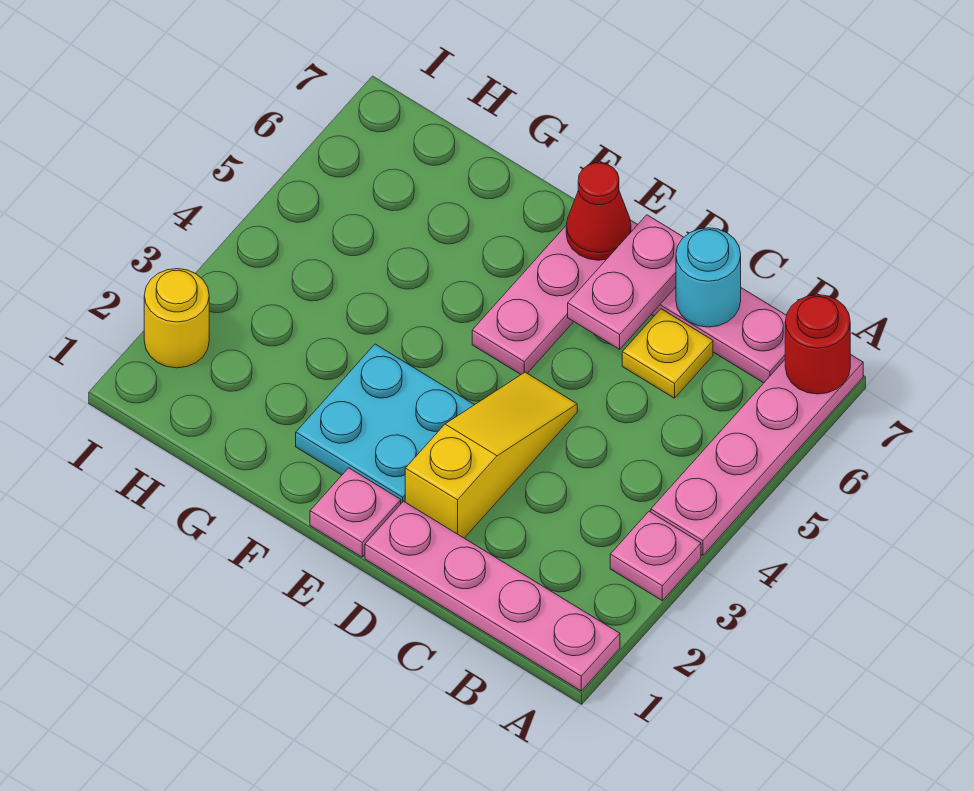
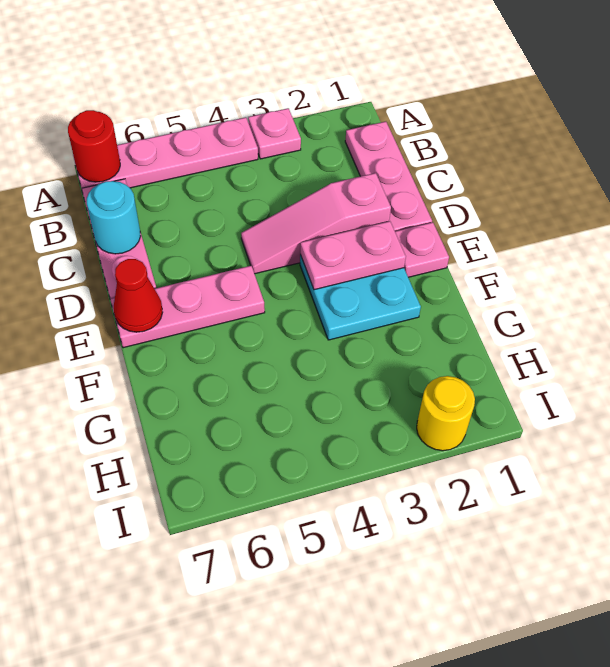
pink 1x4 plate [365,501,620,691] -> pink 1x3 plate [345,122,432,231]
yellow 1x1 plate [622,309,713,398] -> none
yellow 1x3 slope [405,372,577,538] -> pink 1x3 slope [241,173,391,274]
pink 1x2 plate [568,215,684,349] -> pink 1x2 plate moved to [300,221,406,290]

